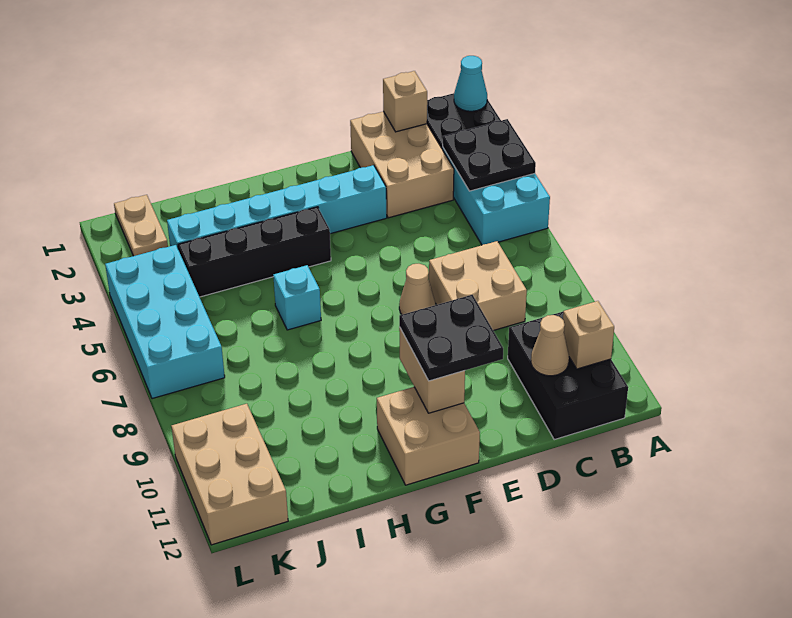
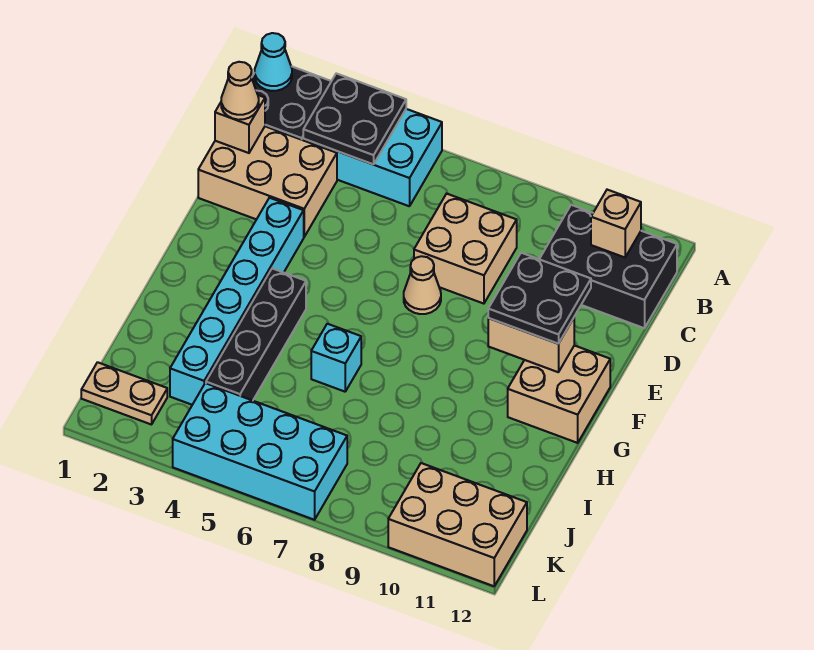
tan 1x1 cone [531,315,569,376] -> tan 1x1 cone moved to [221,62,259,120]

